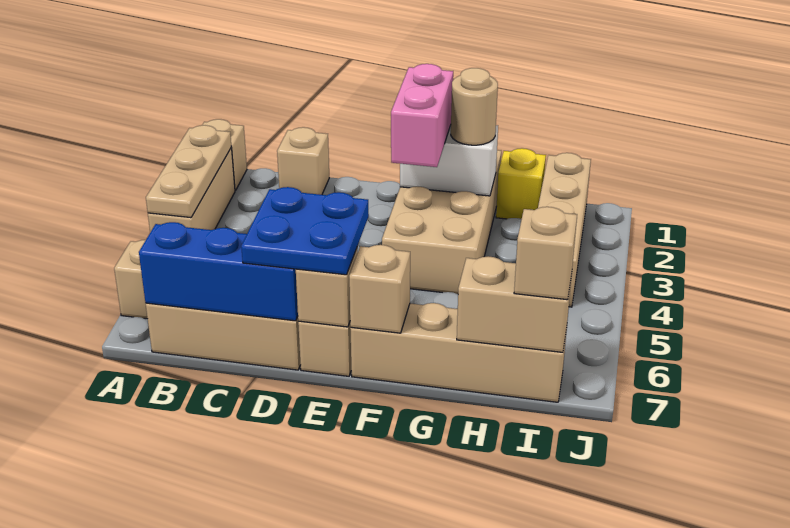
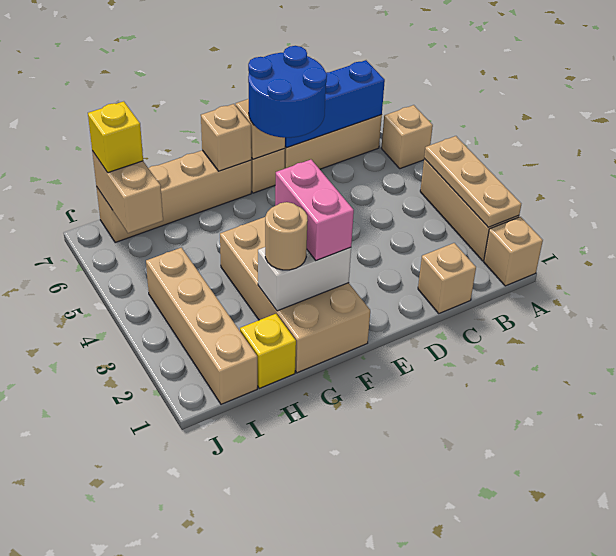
blue 2x2 plate [241,187,369,275] -> blue 2x2 round brick [248,46,327,138]
tan 1x2 brick [457,256,572,352] -> tan 1x2 brick turned to [92,151,163,233]
tan 1x1 brick [514,207,577,300] -> yellow 1x1 brick [88,101,143,173]

